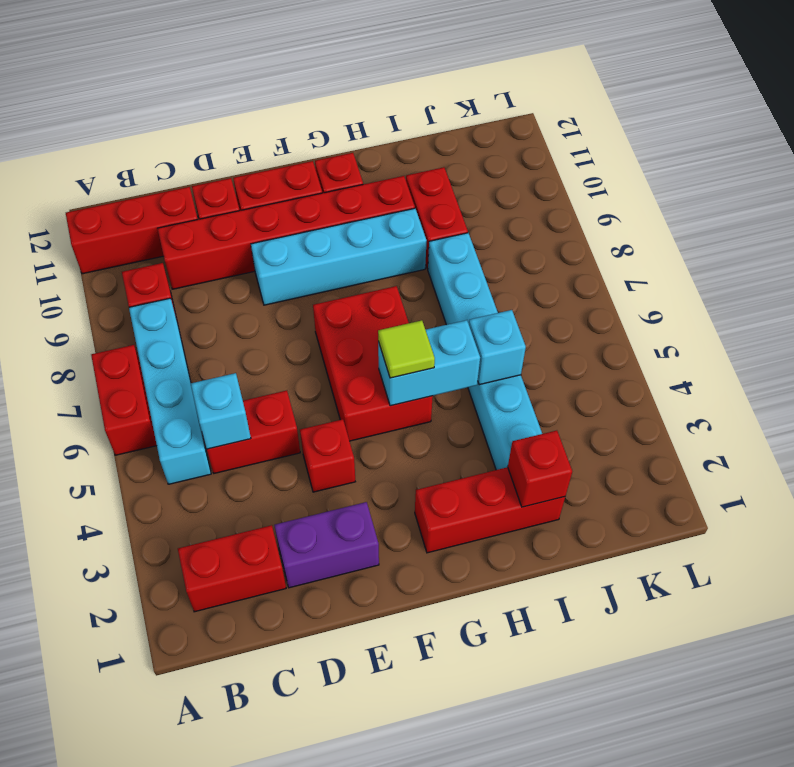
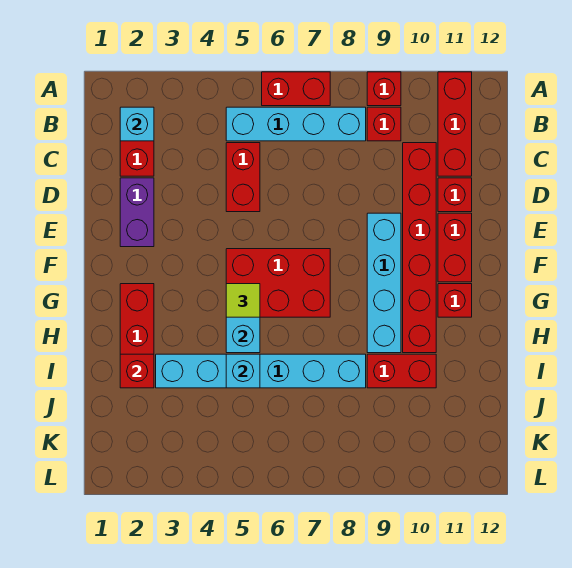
cyan 1x1 brick [191,373,251,449] -> cyan 1x1 brick moved to [120,107,154,141]
red 1x1 brick [300,419,355,492] -> red 1x1 brick moved to [367,72,401,106]

